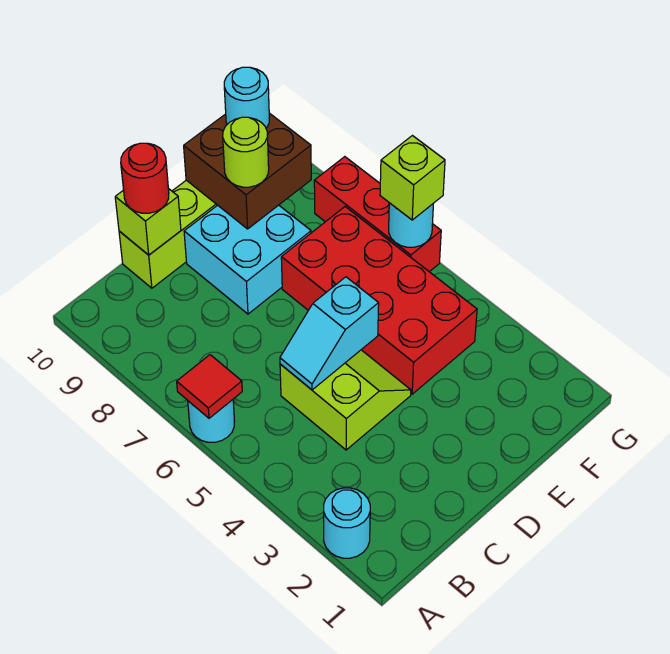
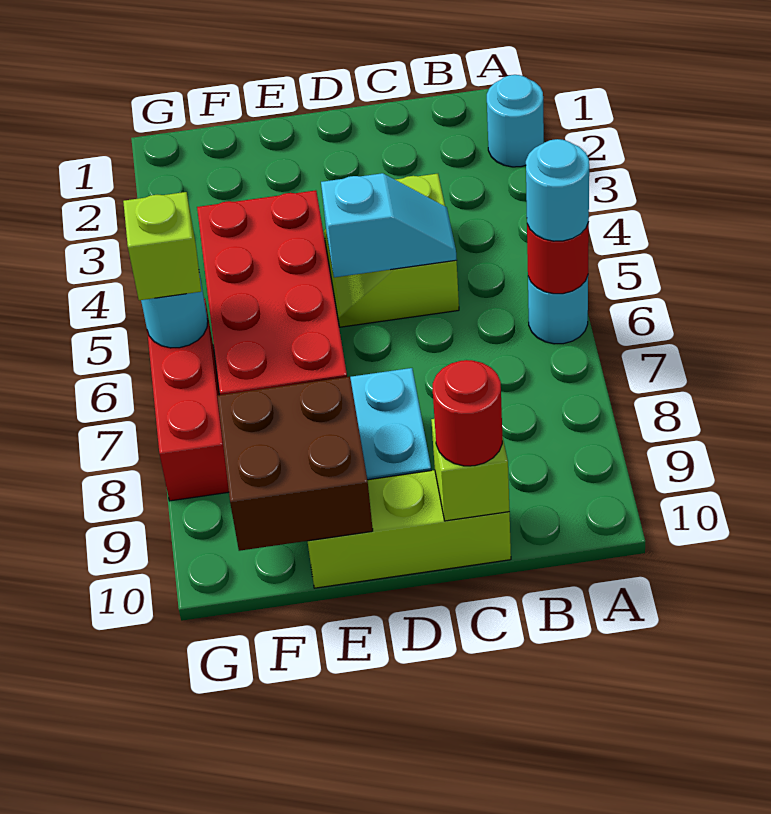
red 1x1 tile [177,355,242,418] -> red 1x1 round brick [527,223,589,294]
lime 1x1 round brick [223,117,269,187] -> none
cyan 1x1 round brick [224,67,269,128] -> cyan 1x1 round brick moved to [526,139,589,241]

